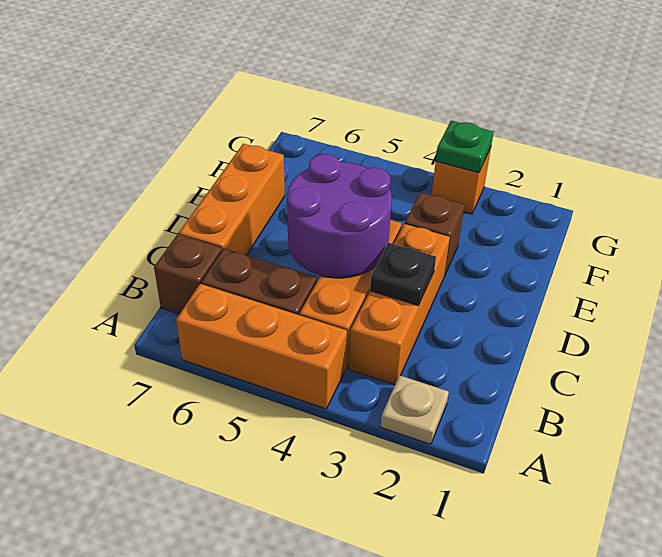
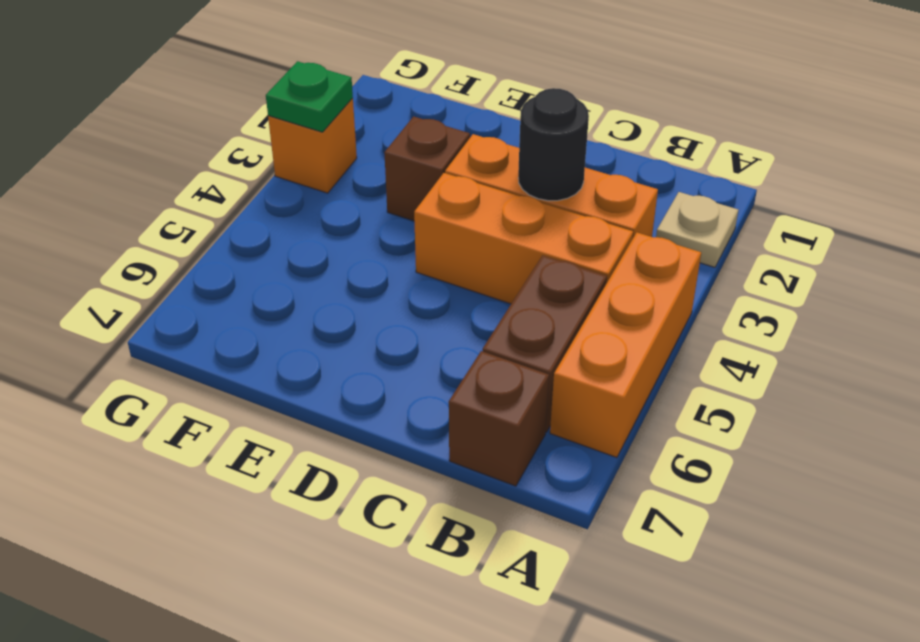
black 1x1 plate [370,243,436,305] -> black 1x1 round brick [518,88,589,201]
purple 2x2 round brick [287,154,392,278] -> none
orange 1x3 brick [179,144,285,255] -> none

